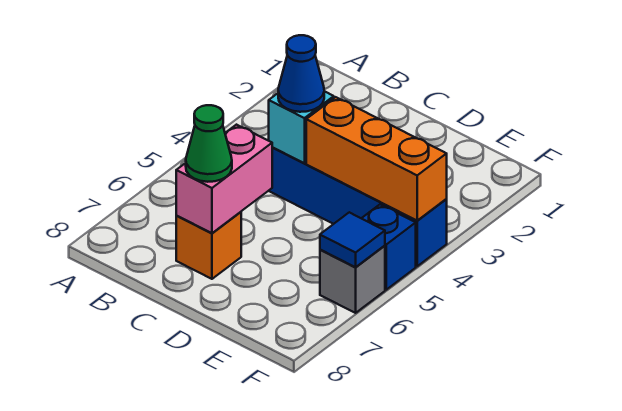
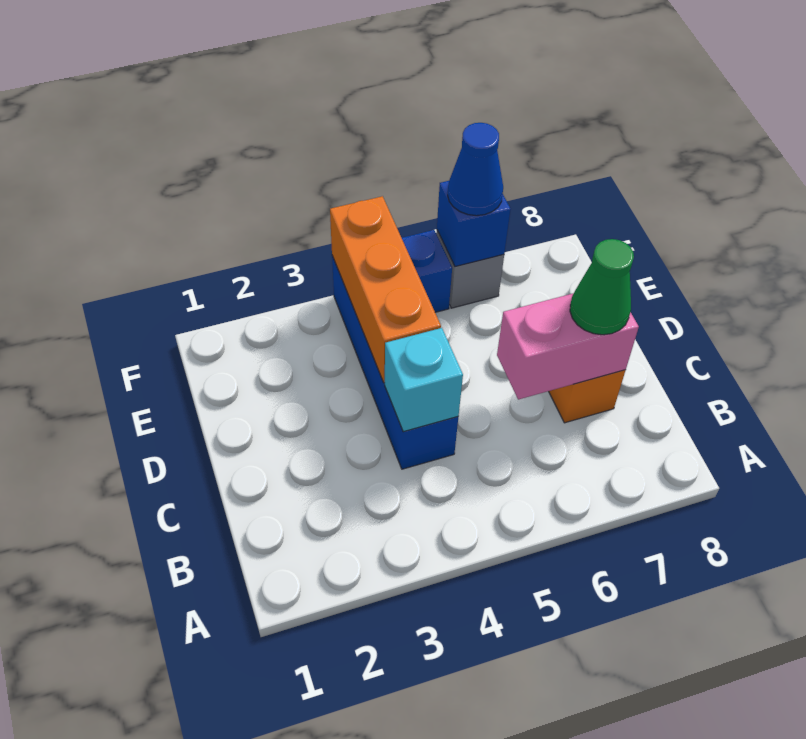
blue 1x1 cone [278,35,324,112] -> blue 1x1 cone moved to [448,123,503,216]
blue 1x1 tile [320,212,385,267] -> blue 1x1 brick [437,181,511,267]

